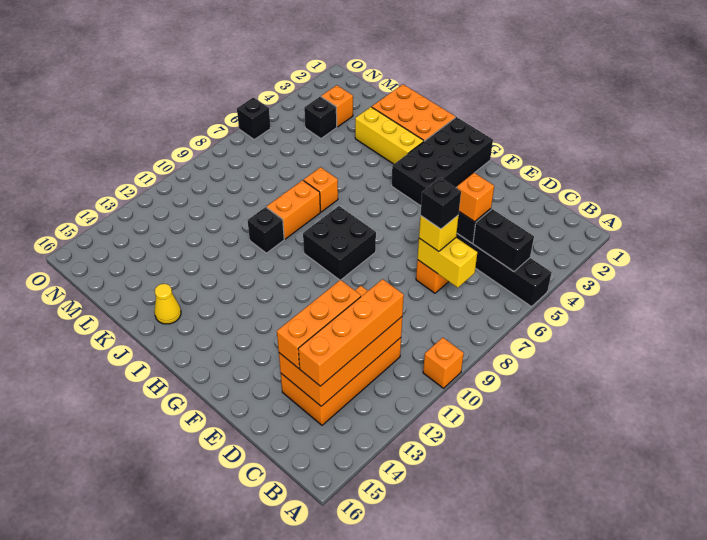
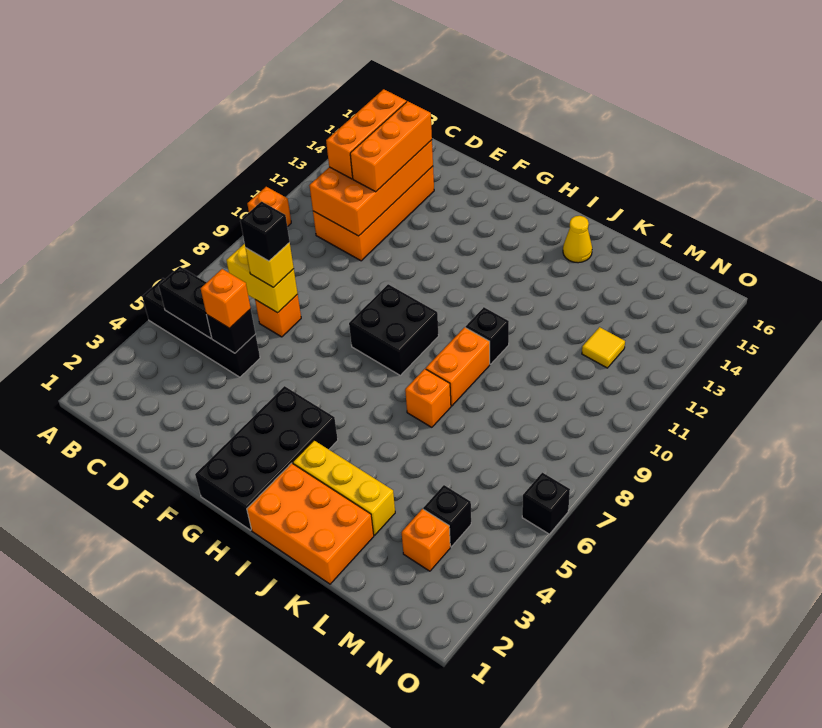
orange 1x4 brick [298,279,404,386] -> orange 1x3 brick [326,89,406,179]
none -> yellow 1x1 tile [582,327,625,368]

